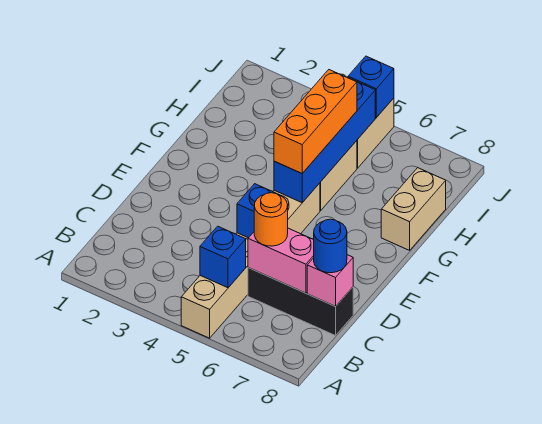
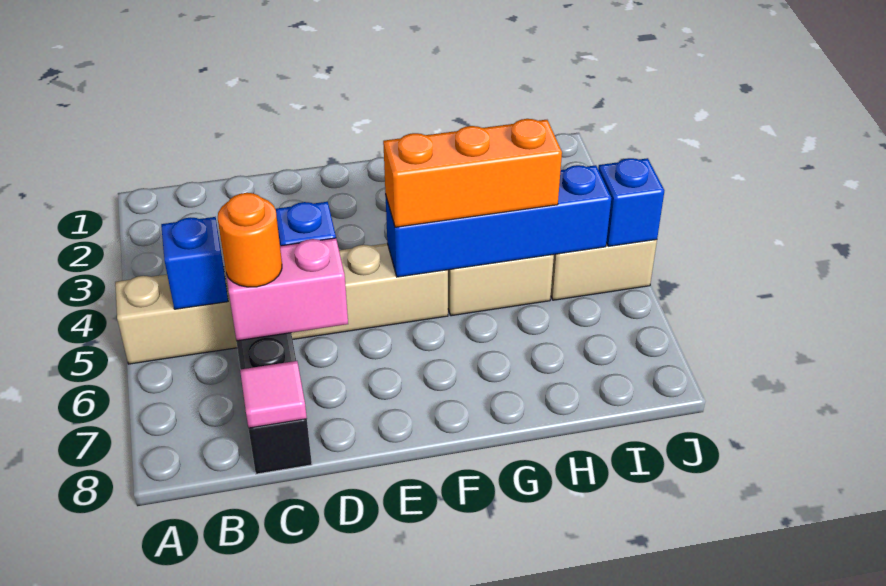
pink 1x2 brick [248,228,314,293] -> pink 1x2 brick turned to [226,238,348,341]
pink 1x1 brick [307,255,353,306] -> pink 1x1 tile [240,361,307,428]
blue 1x1 round brick [314,219,347,273] -> none
tan 1x2 brick [381,168,446,250] -> none

